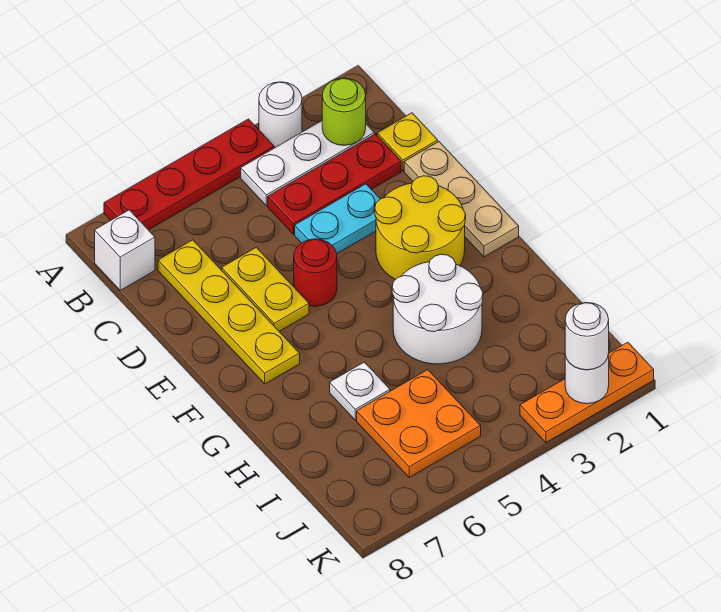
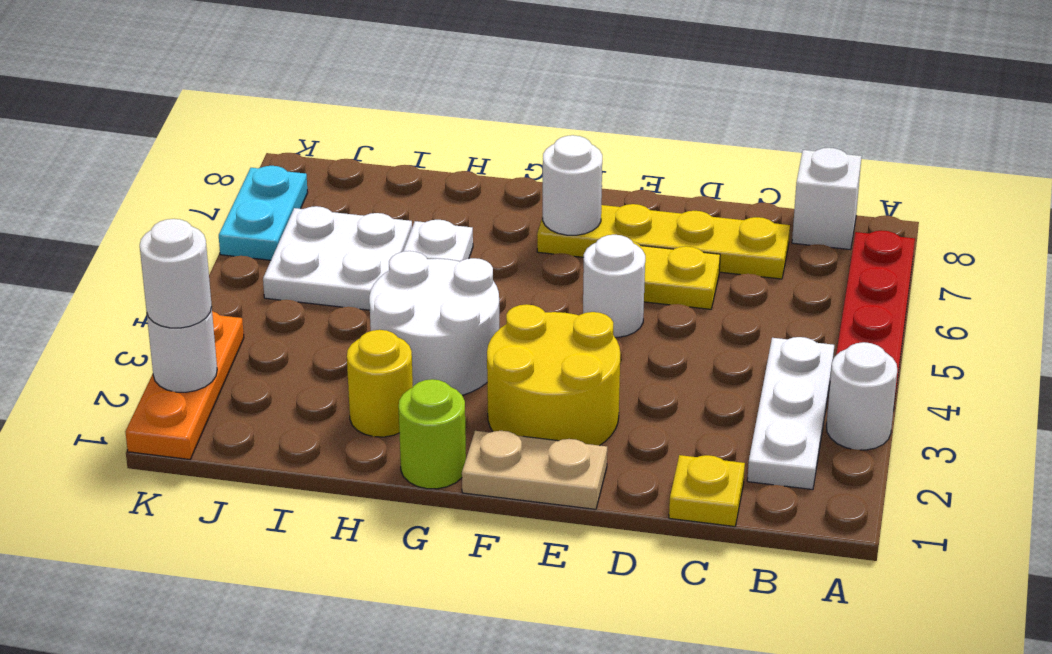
lime 1x1 round brick [322,78,366,145] -> lime 1x1 round brick moved to [399,379,466,489]
red 1x3 plate [268,134,401,234] -> none
tan 1x3 plate [404,142,519,257] -> tan 1x2 plate [462,431,607,509]
cyan 1x2 plate [295,184,380,254] -> cyan 1x2 plate moved to [219,166,308,260]
red 1x1 round brick [294,239,337,306] -> white 1x1 round brick [583,235,645,337]
none -> white 1x1 round brick [543,135,602,235]
none -> yellow 1x1 round brick [347,330,413,437]
orange 2x2 plate [357,370,481,477] -> white 2x2 plate [263,206,412,310]

